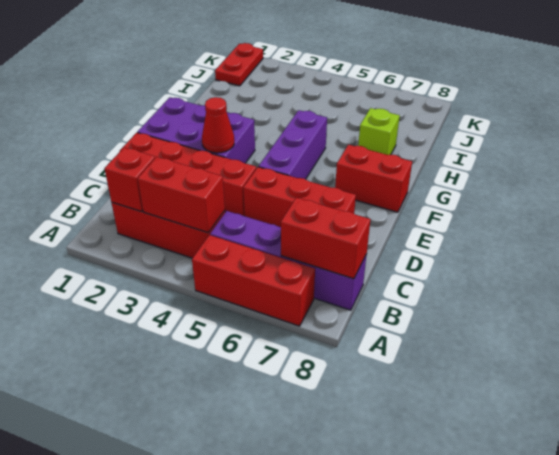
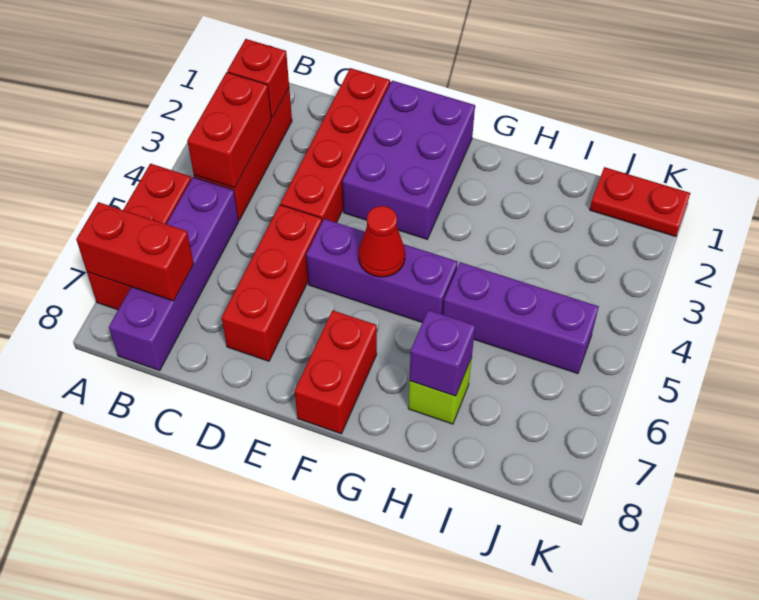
red 1x2 brick [281,197,371,279] -> red 1x2 brick turned to [76,202,194,301]
red 1x1 cone [202,97,234,153] -> red 1x1 cone moved to [358,206,405,277]
none -> purple 1x3 brick [443,262,599,374]
none -> purple 1x1 brick [409,310,475,396]

